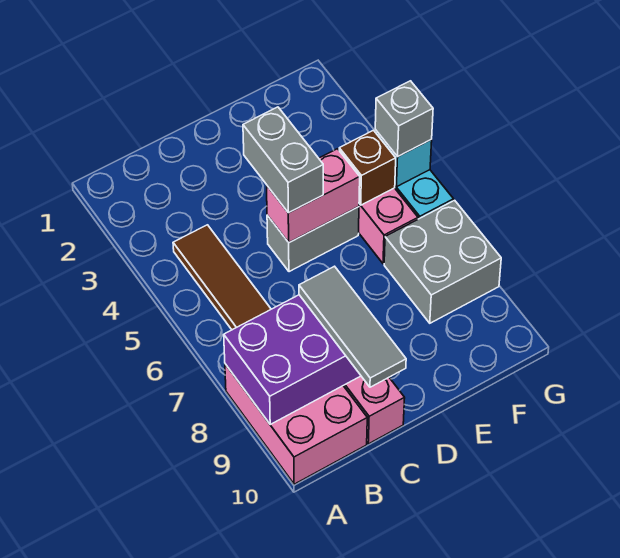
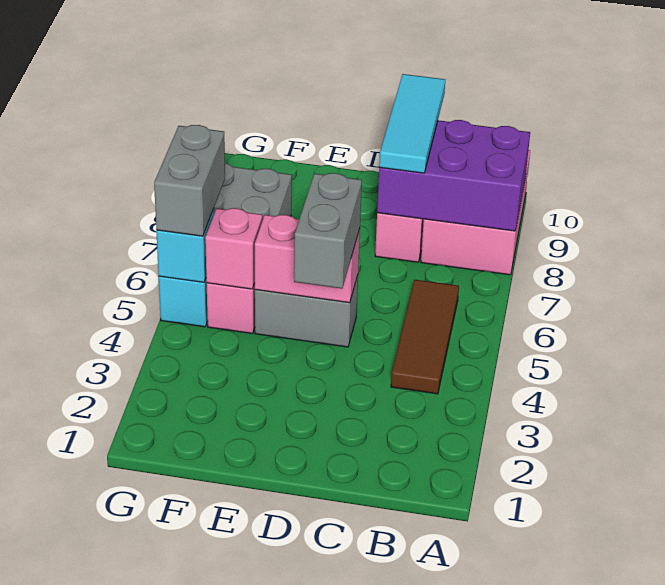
grey 1x3 tile [299,266,406,387] -> cyan 1x3 tile [379,74,445,173]
brown 1x1 brick [339,130,396,205] -> pink 1x1 brick [205,208,262,289]
grey 1x1 brick [375,81,433,157] -> grey 1x2 brick [154,125,225,236]

